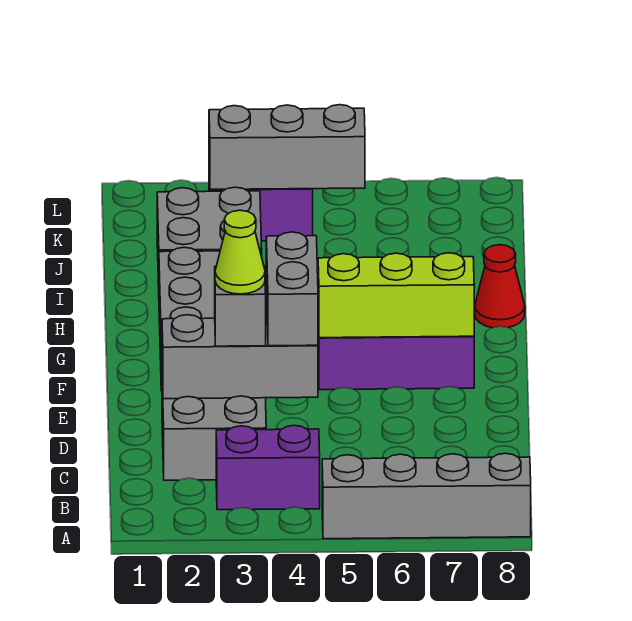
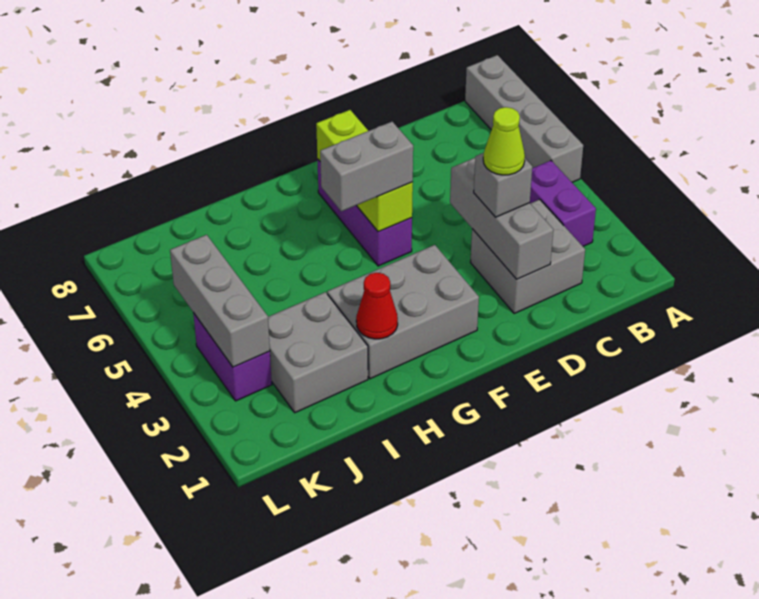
grey 1x2 brick [266,232,318,346] -> grey 1x2 brick moved to [320,122,413,211]
red 1x1 cone [475,245,525,328] -> red 1x1 cone moved to [356,273,398,339]

